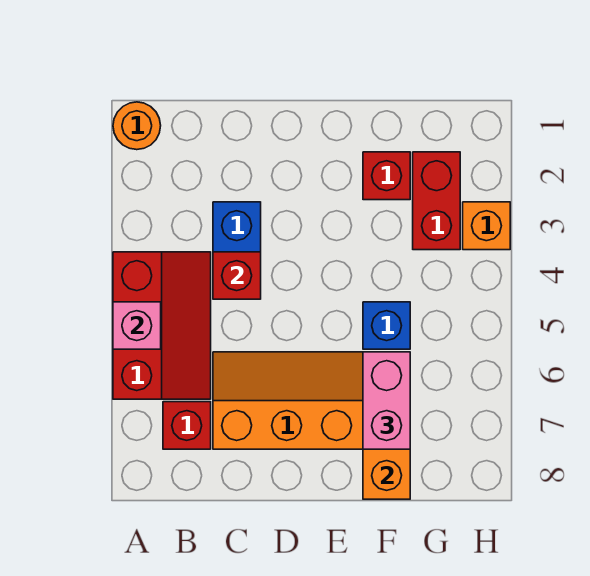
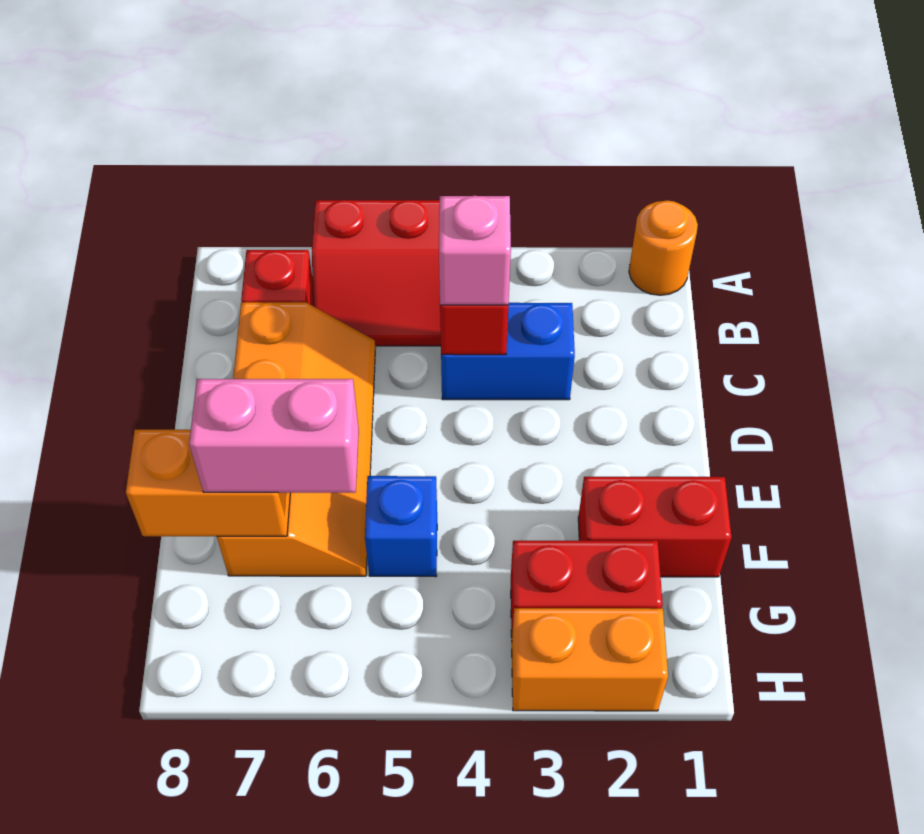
pink 1x1 brick [113,302,161,349] -> pink 1x1 brick moved to [439,196,511,305]
red 1x1 brick [363,152,410,200] -> red 1x2 brick [578,477,731,577]
orange 1x1 brick [463,202,510,250] -> orange 1x2 brick [512,608,668,711]

